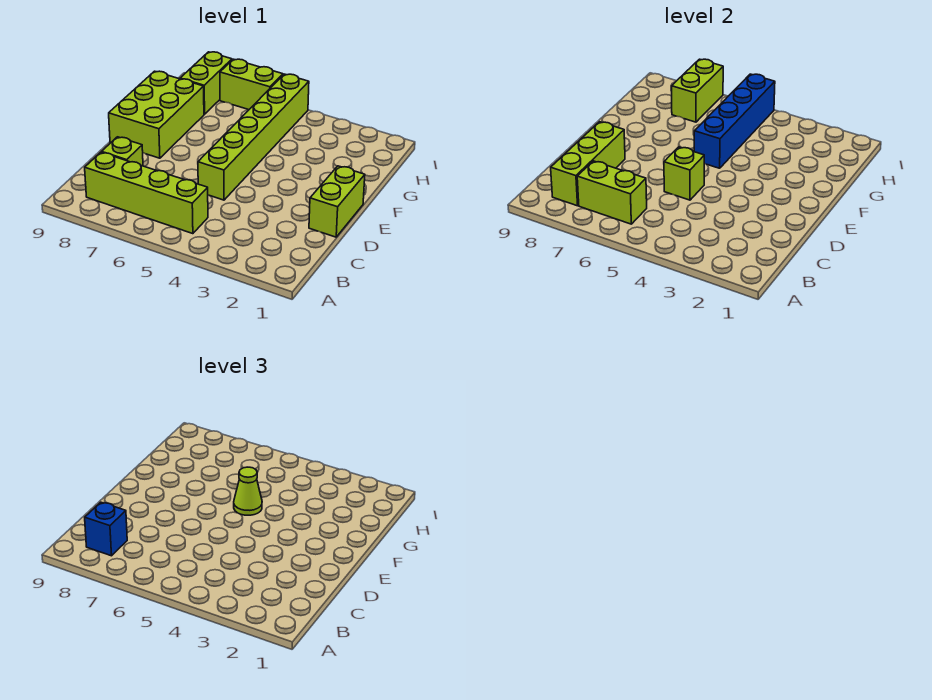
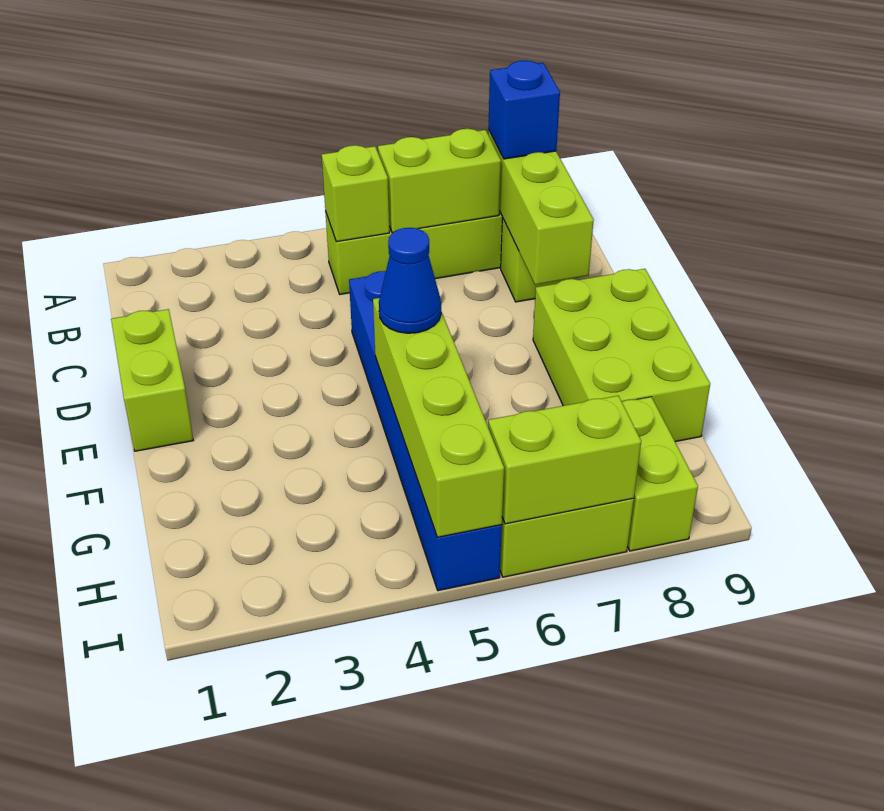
lime 1x6 brick [198,74,309,200] -> blue 1x6 brick [349,271,502,591]
lime 1x1 brick [664,147,704,200] -> lime 1x1 brick moved to [322,145,389,242]
blue 1x4 brick [694,74,775,168] -> lime 1x4 brick [373,298,504,537]
lime 1x1 cone [234,467,262,515] -> blue 1x1 cone [379,228,441,333]
lime 1x2 brick [672,59,723,122] -> lime 1x2 brick turned to [488,396,641,524]

